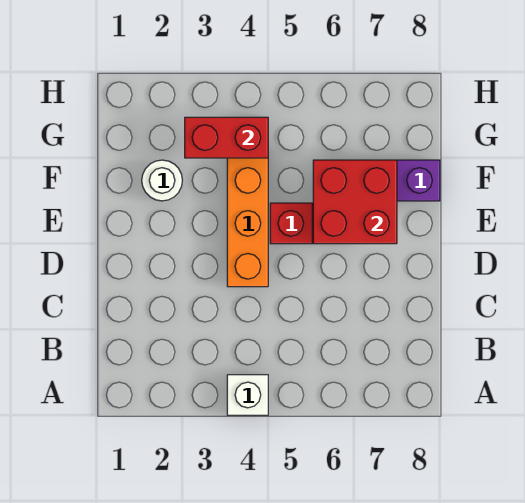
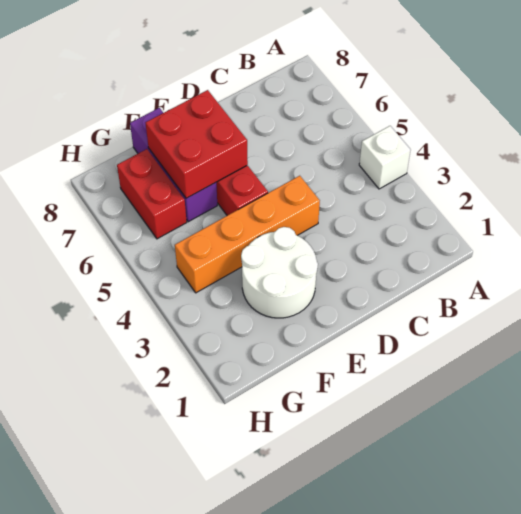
white 1x1 round brick [142,160,182,201] -> white 2x2 round brick [241,227,318,318]
red 1x2 brick [185,117,268,158] -> red 1x2 brick moved to [117,149,187,239]

